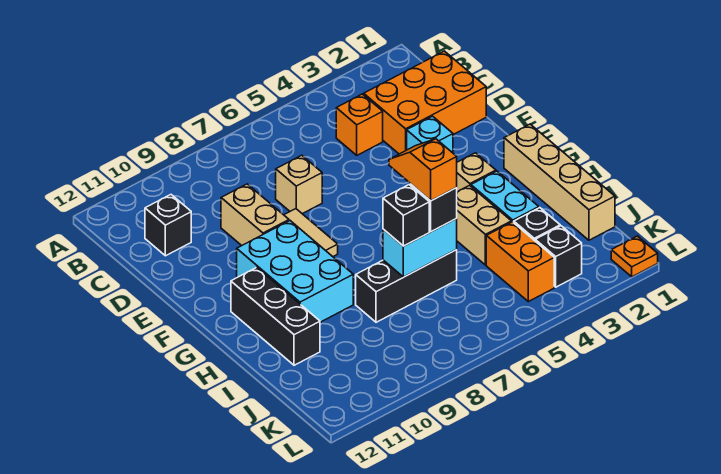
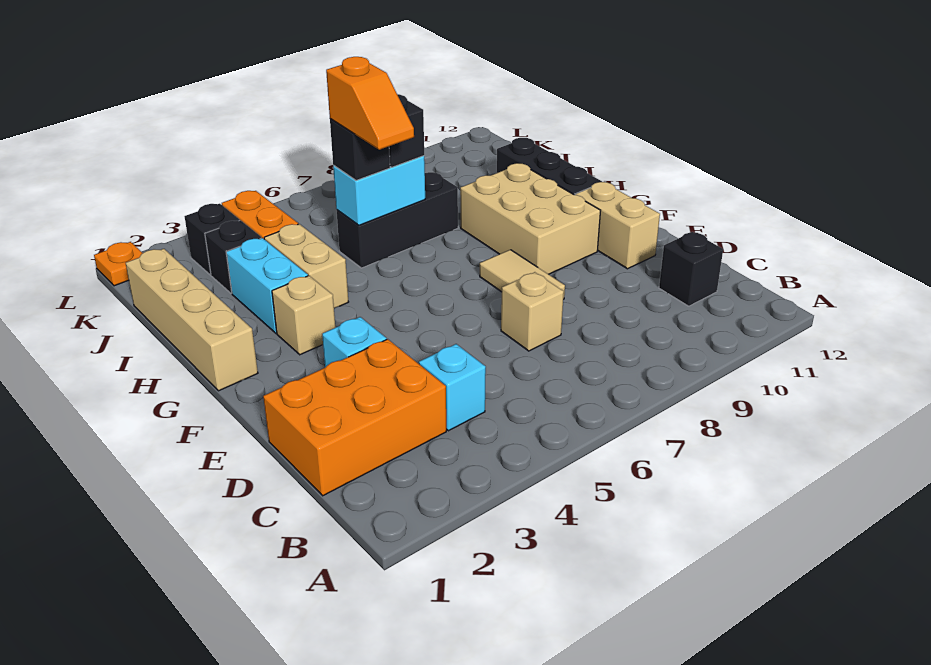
orange 1x1 brick [336,94,383,155] -> cyan 1x1 brick [419,344,486,431]
tan 1x2 brick [221,184,289,246] -> tan 1x2 brick moved to [575,182,660,269]
cyan 2x3 brick [237,221,353,322] -> tan 2x3 brick [460,163,601,274]

